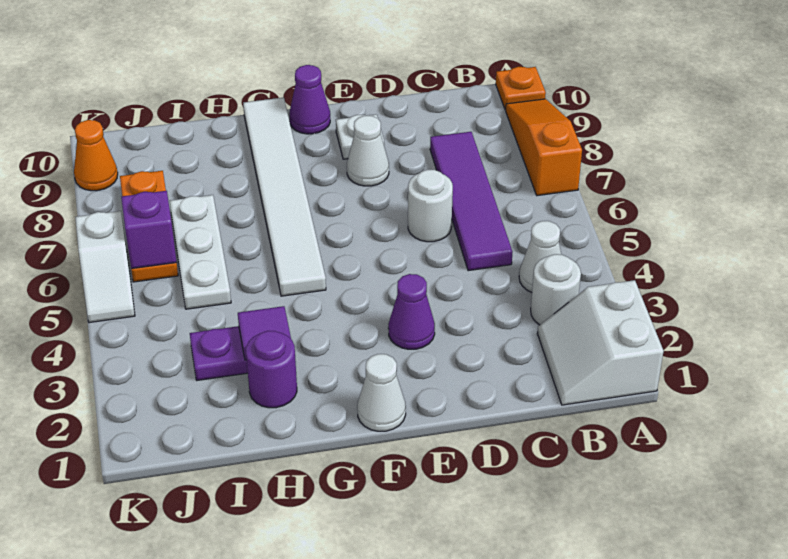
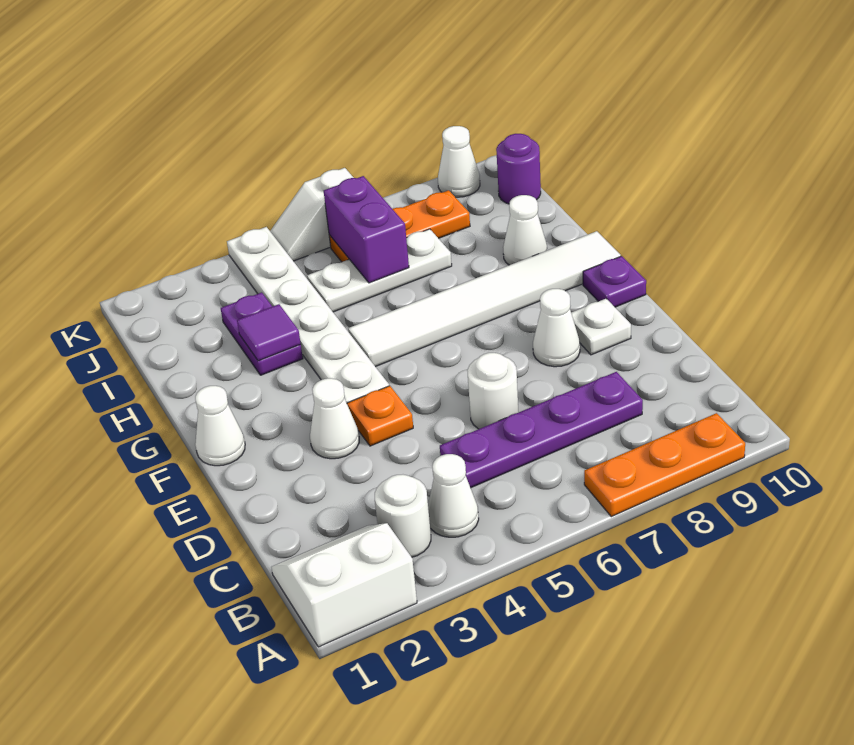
orange 1x3 slope [506,99,582,196] -> orange 1x3 plate [584,413,745,517]
orange 1x1 plate [496,67,546,110] -> orange 1x1 plate moved to [347,386,413,446]
purple 1x4 tile [430,132,512,271] -> purple 1x4 plate [440,372,643,488]
purple 1x1 cone [388,274,435,349] -> white 1x1 cone [310,378,359,459]
none -> white 1x6 plate [227,227,389,403]
purple 1x1 cone [289,65,330,134] -> purple 1x1 plate [583,256,646,307]
purple 1x1 round brick [246,331,297,408] -> purple 1x1 round brick moved to [496,134,541,204]
none -> white 1x1 cone [503,195,547,265]
purple 1x1 brick [121,191,177,269] -> purple 1x2 brick [324,176,409,283]
orange 1x1 cone [74,120,118,191] -> white 1x1 cone [438,126,480,197]

